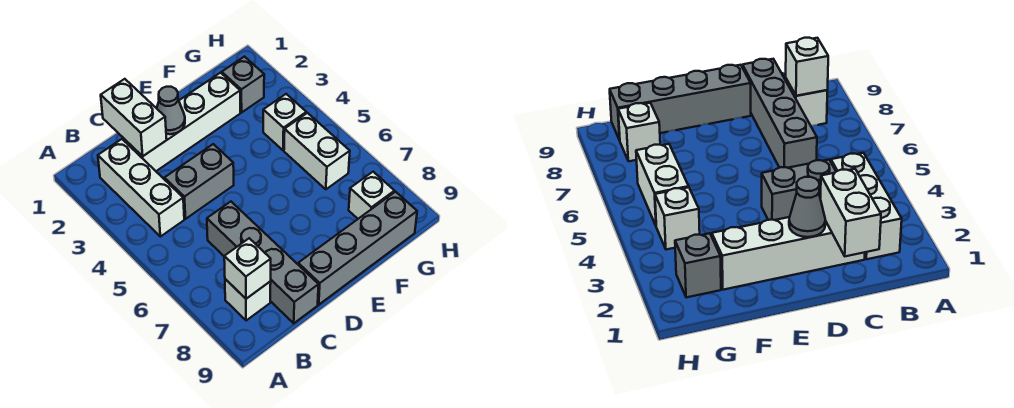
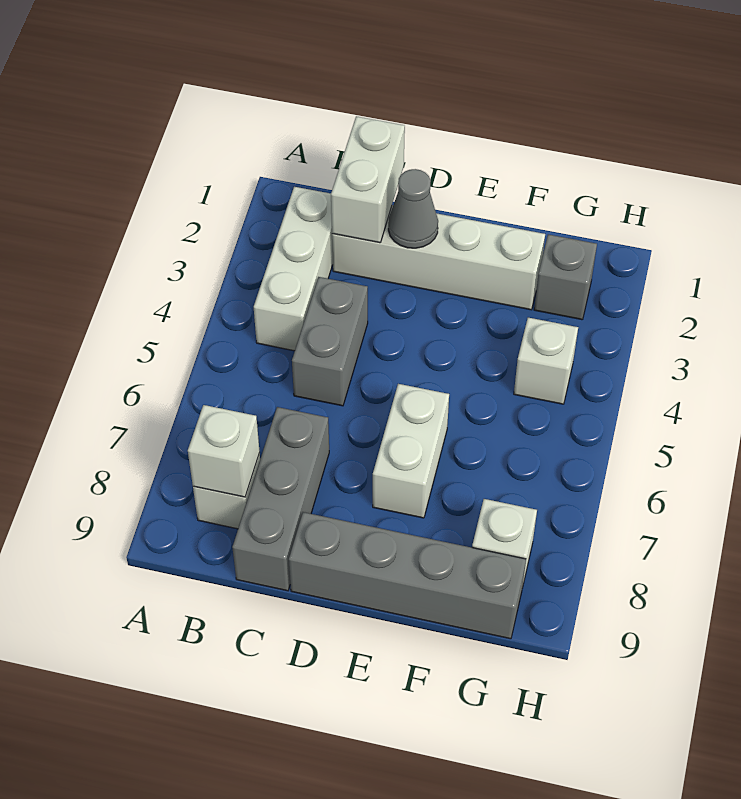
grey 1x2 brick [165,144,234,219] -> grey 1x2 brick turned to [292,277,368,406]
grey 1x4 brick [207,202,319,323] -> grey 1x3 brick [232,407,329,591]
white 1x2 brick [284,113,350,189] -> white 1x2 brick moved to [373,384,449,518]

